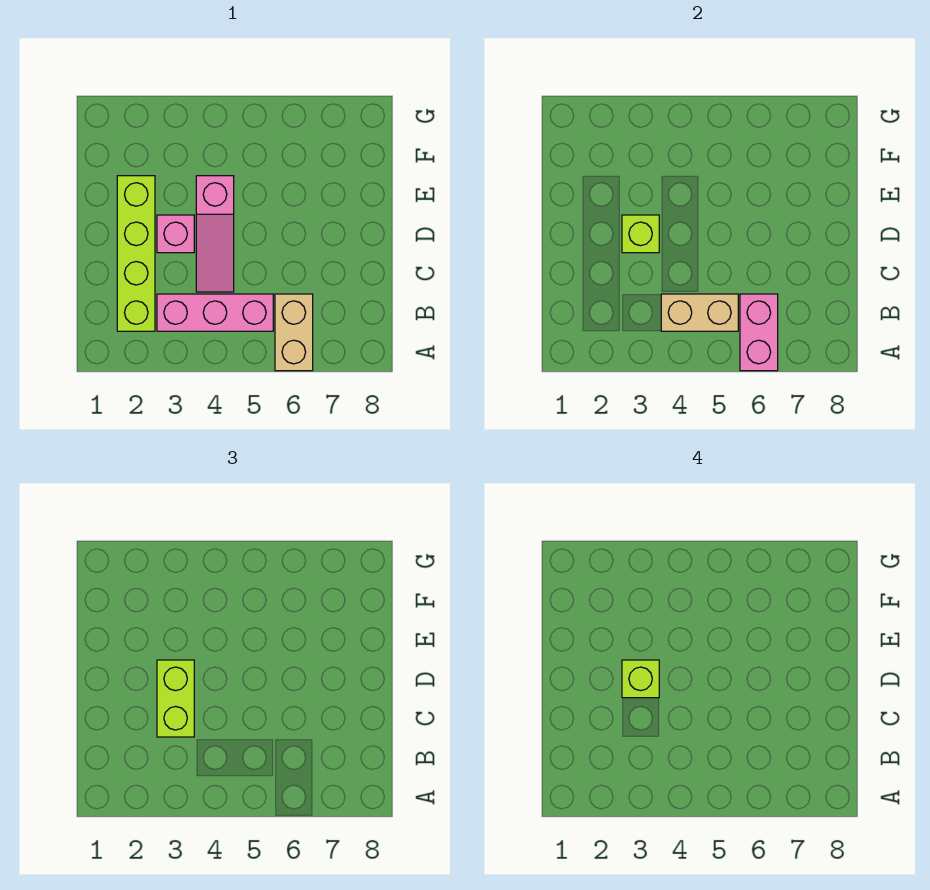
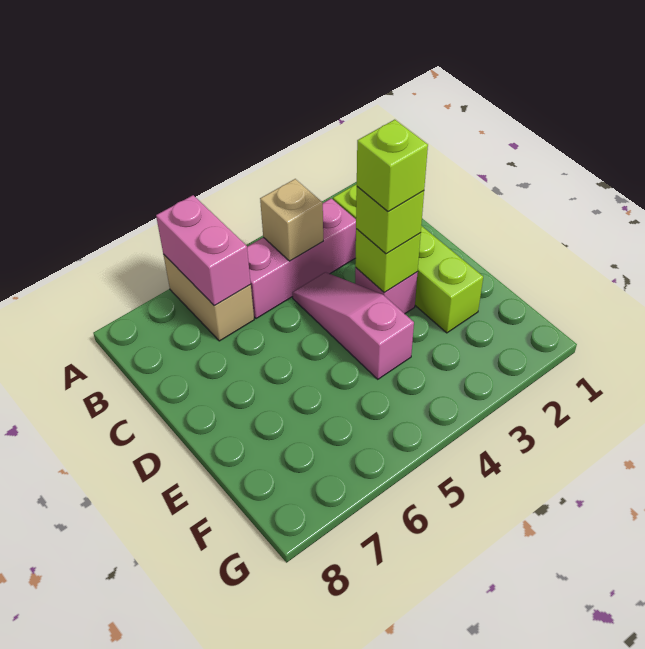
tan 1x2 brick [661,294,738,331] -> tan 1x1 brick [260,179,323,261]
lime 1x2 brick [157,660,194,737] -> lime 1x1 brick [356,187,424,254]

